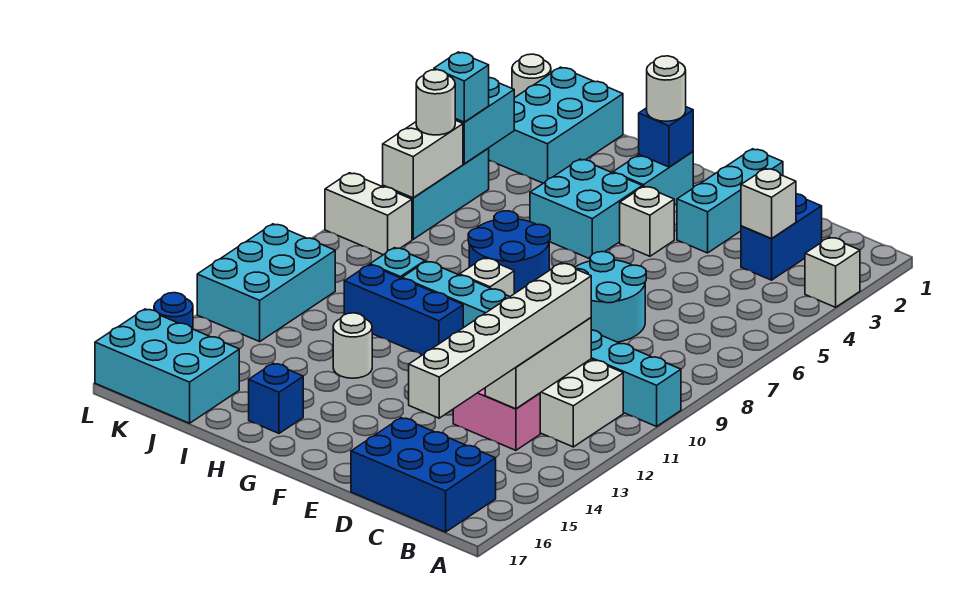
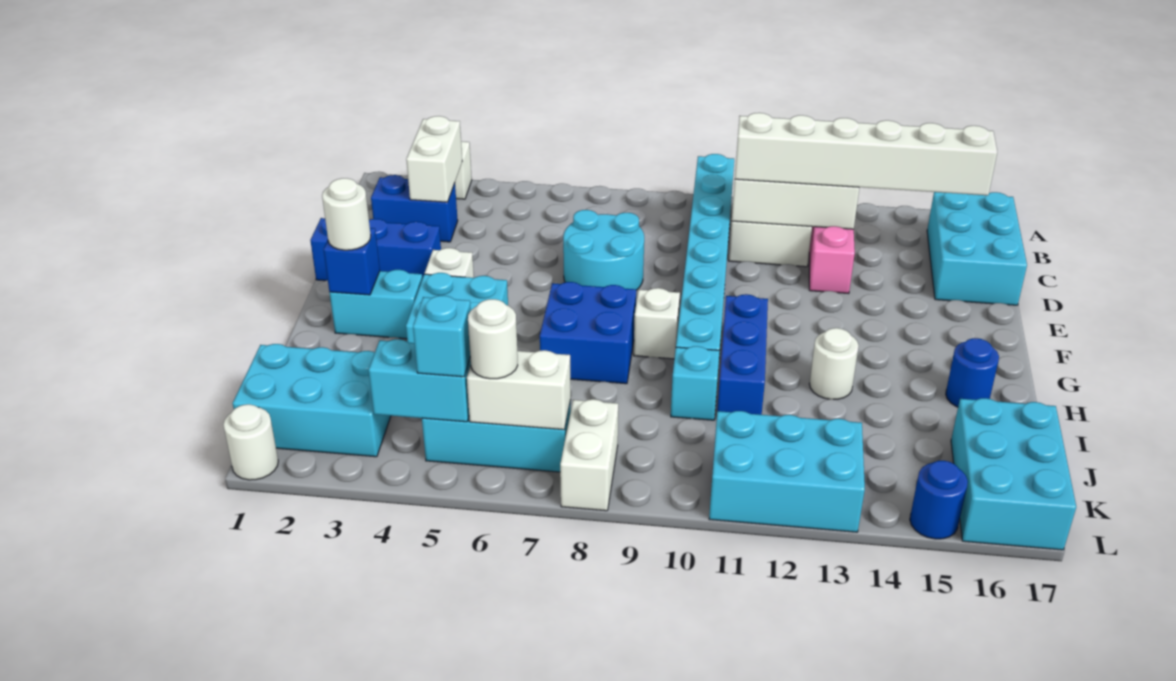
blue 2x3 brick [351,418,496,532] -> cyan 2x3 brick [927,192,1027,305]
white 1x1 brick [741,168,796,239] -> white 1x2 brick [406,116,462,202]
cyan 1x3 brick [677,149,783,253] -> blue 1x3 brick [310,218,441,281]
blue 2x2 round brick [468,211,550,294] -> blue 2x2 brick [540,282,636,384]
blue 1x1 brick [249,363,303,433] -> blue 1x1 round brick [946,338,999,407]

